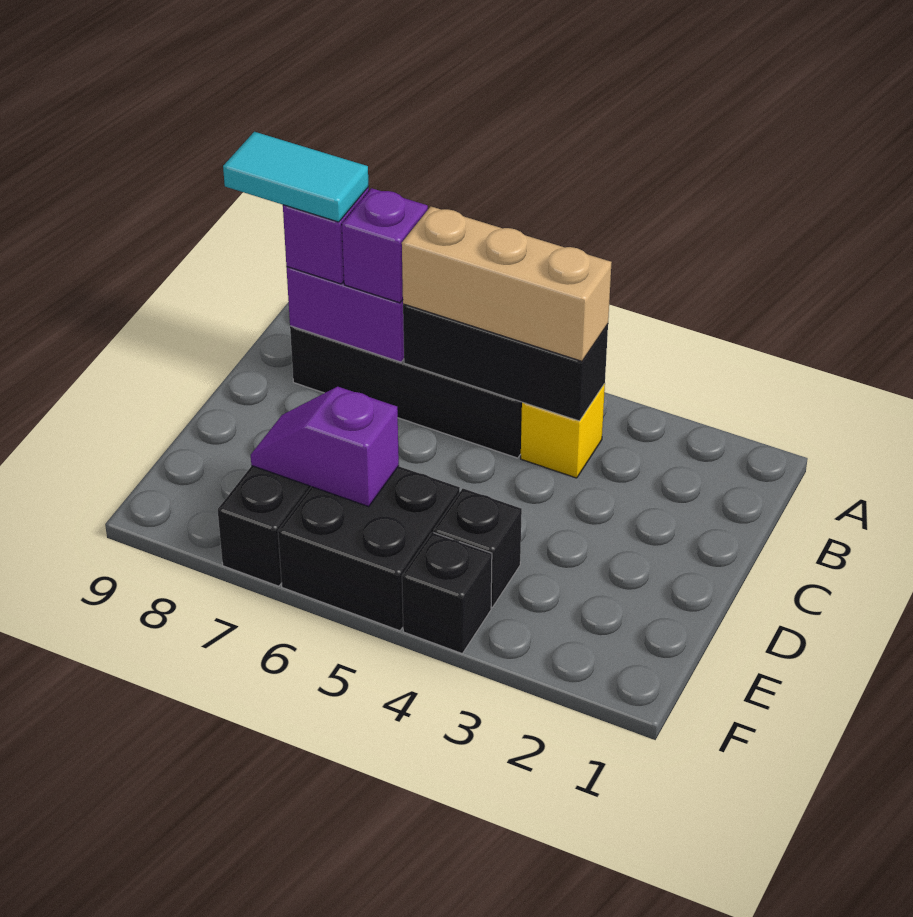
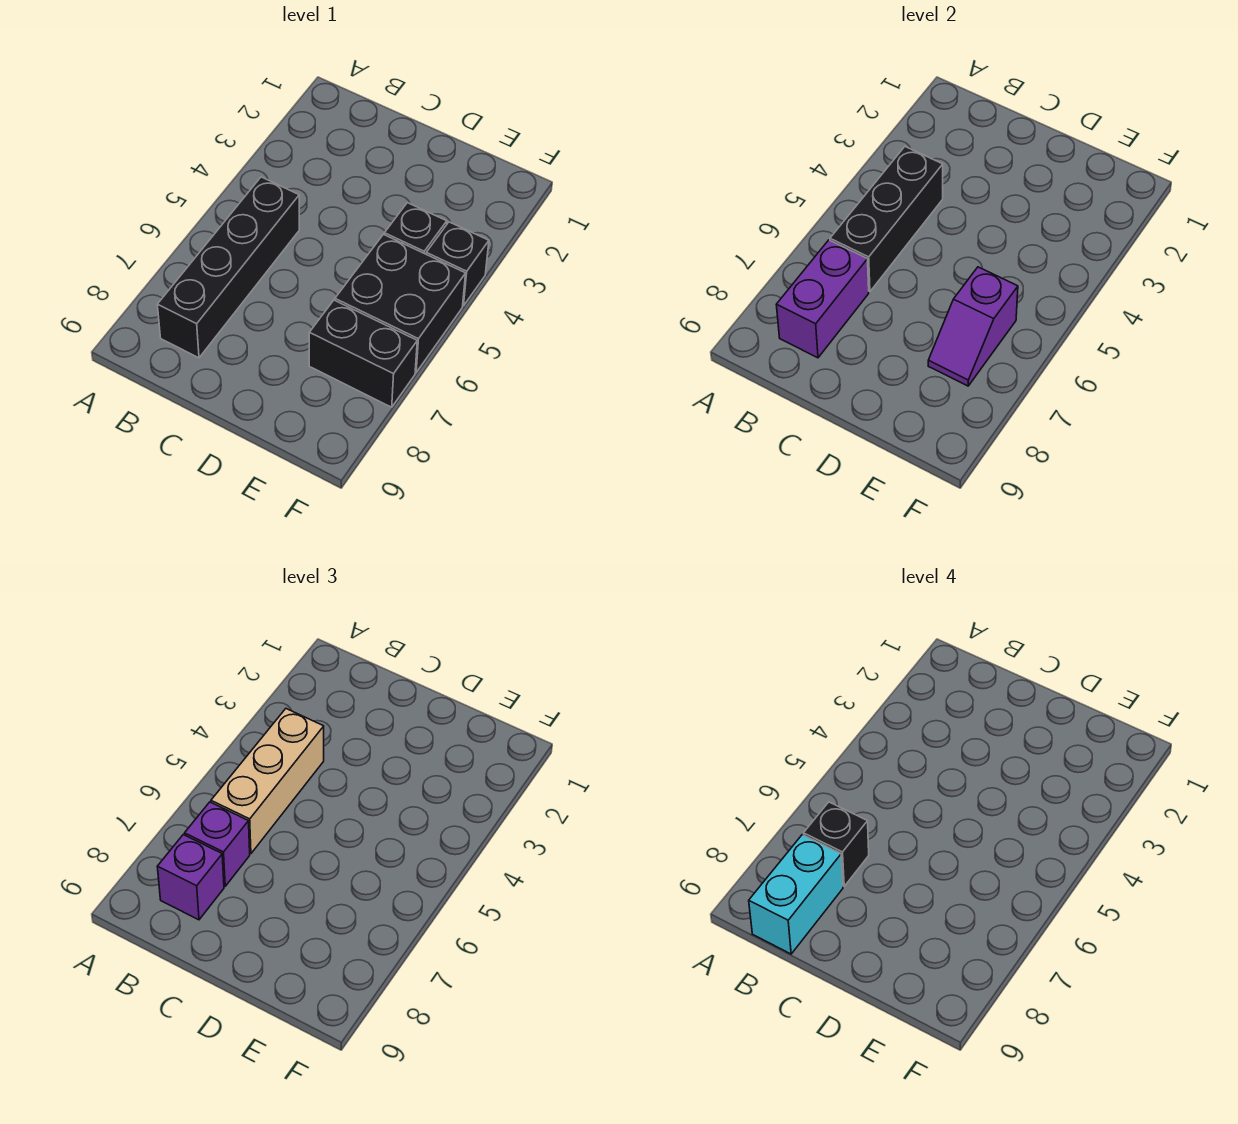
yellow 1x1 brick [521,384,605,478] -> none
none -> black 1x1 brick [804,802,869,886]
cyan 1x2 tile [223,132,369,222] -> cyan 1x2 brick [749,835,843,954]

